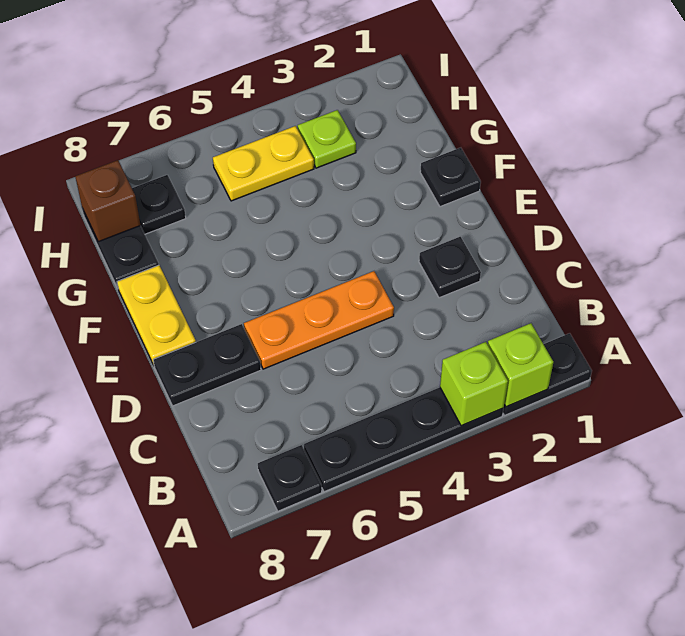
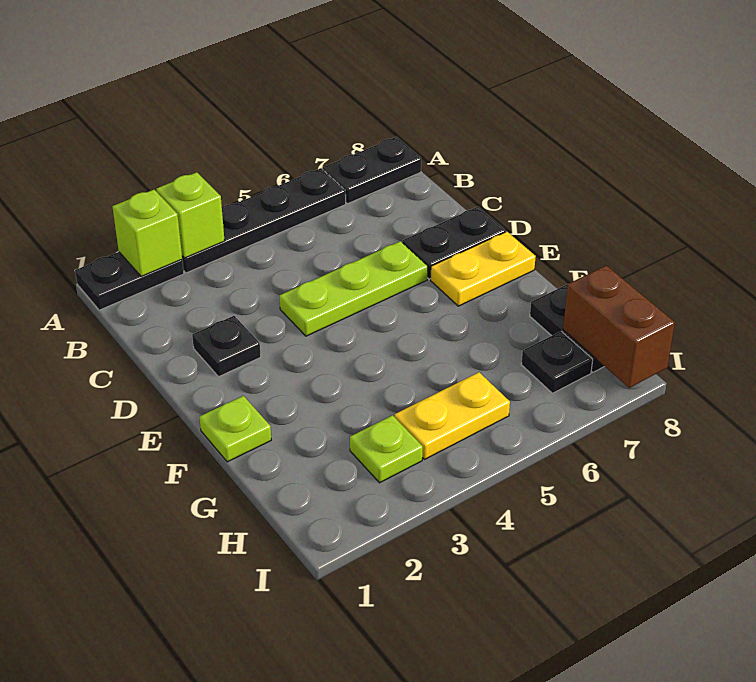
black 1x1 plate [258,445,322,511] -> black 1x2 plate [323,137,421,203]
orange 1x3 plate [244,271,394,369] -> lime 1x3 plate [279,241,428,336]
yellow 1x2 plate [117,265,196,365] -> yellow 1x2 plate turned to [431,232,536,306]
black 1x1 plate [420,148,481,207] -> lime 1x1 plate [199,396,271,462]
brown 1x1 brick [75,160,140,242] -> brown 1x2 brick [563,265,675,388]

